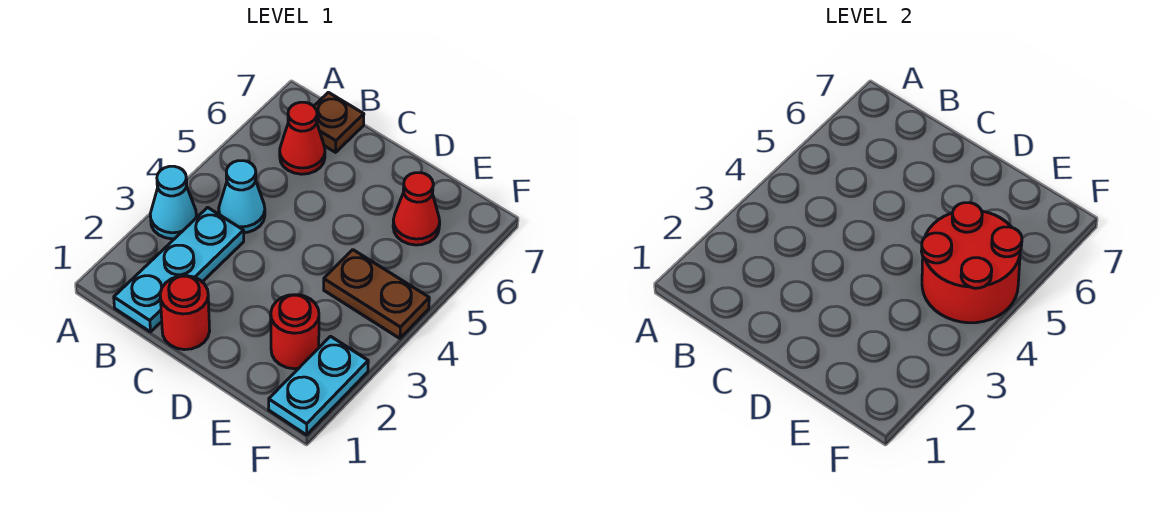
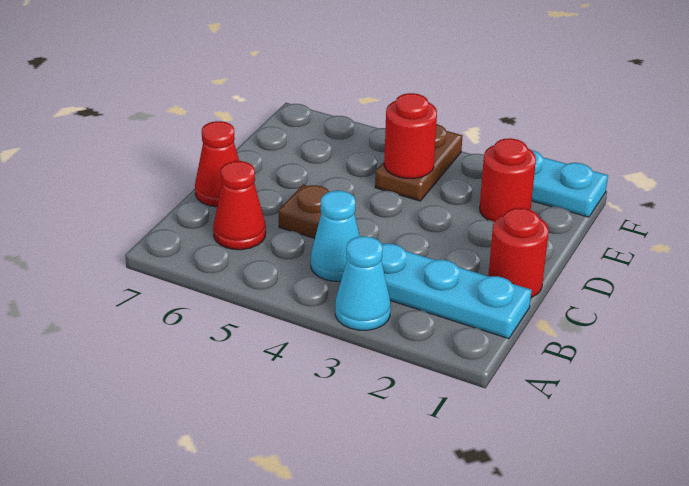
brown 1x1 plate [314,92,364,152] -> brown 1x1 plate moved to [279,184,329,239]
red 2x2 round brick [921,203,1022,323] -> red 1x1 round brick [384,93,437,179]
red 1x1 cone [393,173,440,245] -> red 1x1 cone moved to [195,121,239,207]

